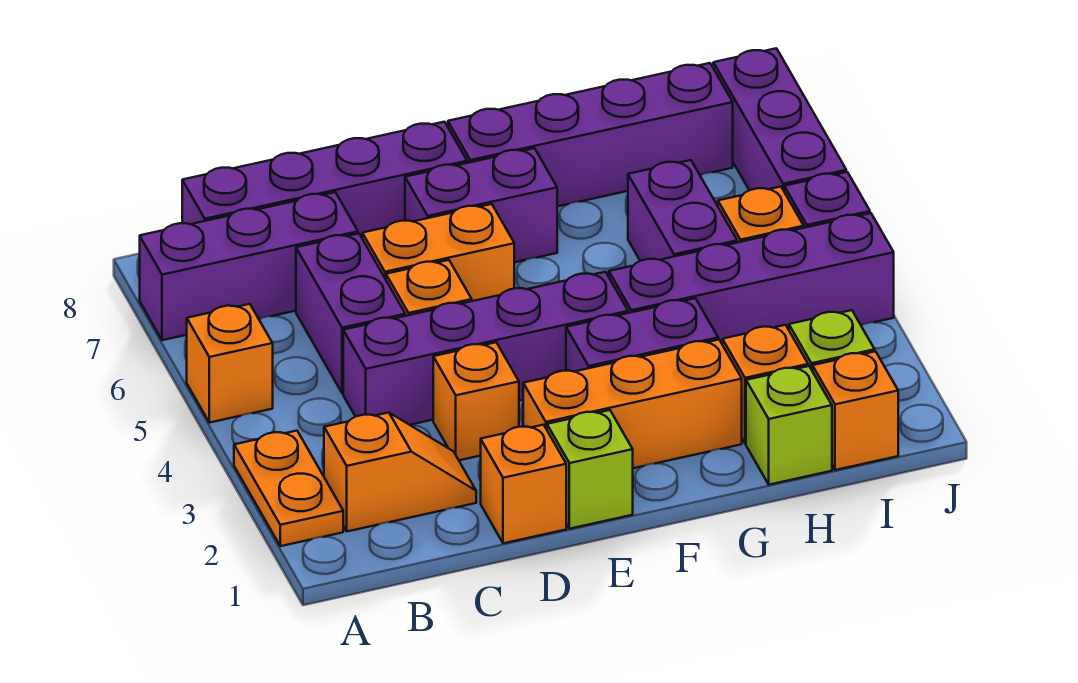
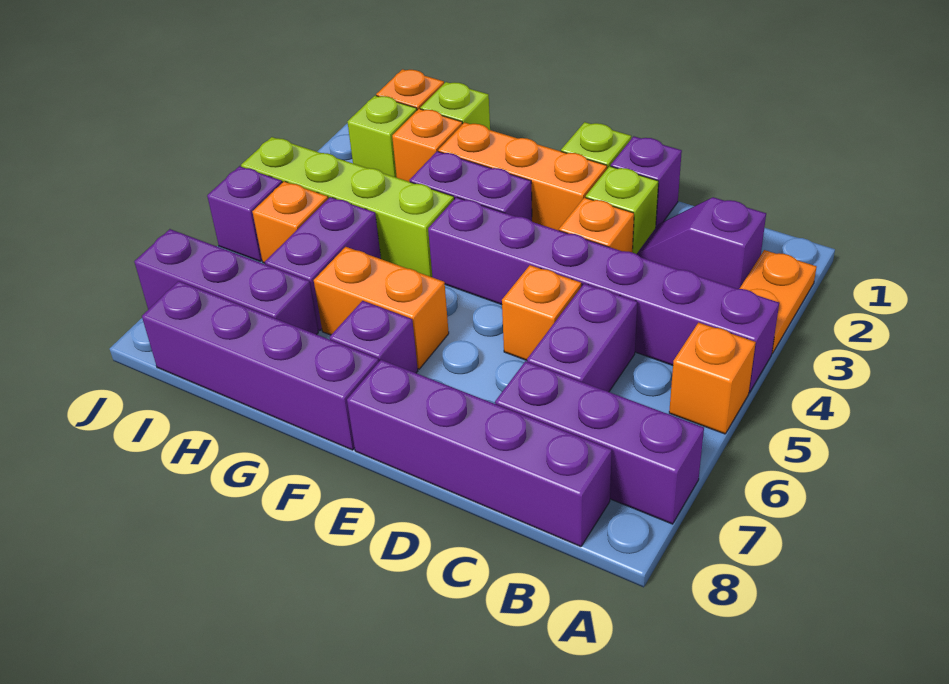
orange 1x2 slope [324,413,476,531] -> purple 1x2 slope [637,197,766,289]
purple 1x4 brick [343,272,628,425] -> purple 1x6 brick [428,197,779,393]
orange 1x1 brick [481,425,566,543] -> purple 1x1 brick [611,136,682,227]
none -> lime 1x1 brick [586,166,658,254]
orange 1x2 brick [362,204,514,301] -> orange 1x2 brick moved to [314,247,449,369]
purple 1x2 brick [405,148,557,262] -> purple 1x1 brick [330,301,418,373]
purple 1x4 brick [609,213,894,345] -> lime 1x4 brick [241,137,454,277]
purple 1x3 brick [713,48,846,191] -> purple 1x3 brick turned to [134,229,318,335]

